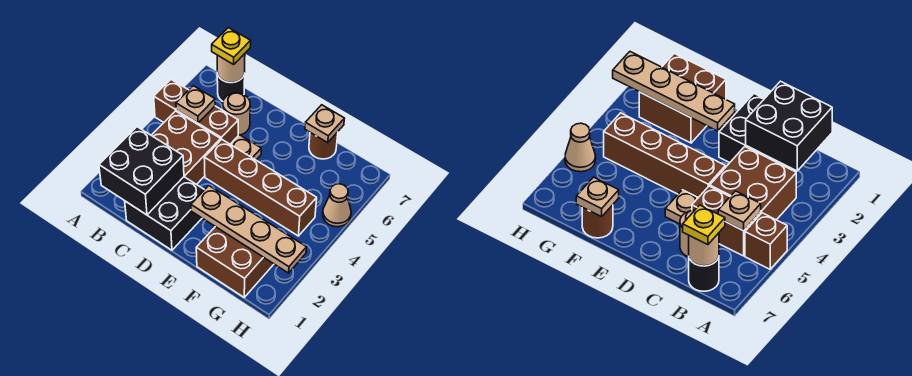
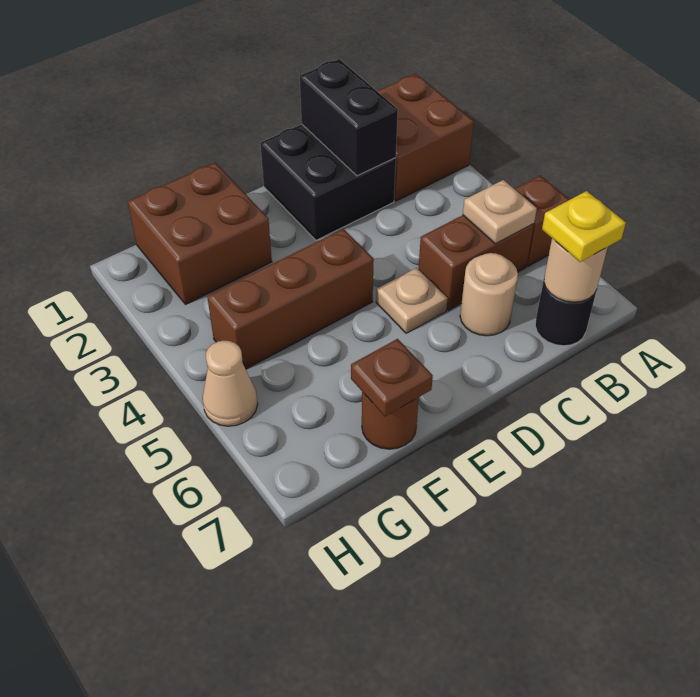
black 2x2 brick [99,127,184,215] -> black 1x2 brick [300,59,398,176]
brown 2x2 brick [151,111,221,185] -> brown 2x2 brick moved to [377,74,474,201]
brown 1x4 brick [204,139,317,236] -> brown 1x3 brick [207,229,374,369]
tan 1x4 plate [191,186,306,273] -> none
tan 1x1 plate [305,105,344,142] -> brown 1x1 plate [351,339,433,417]

